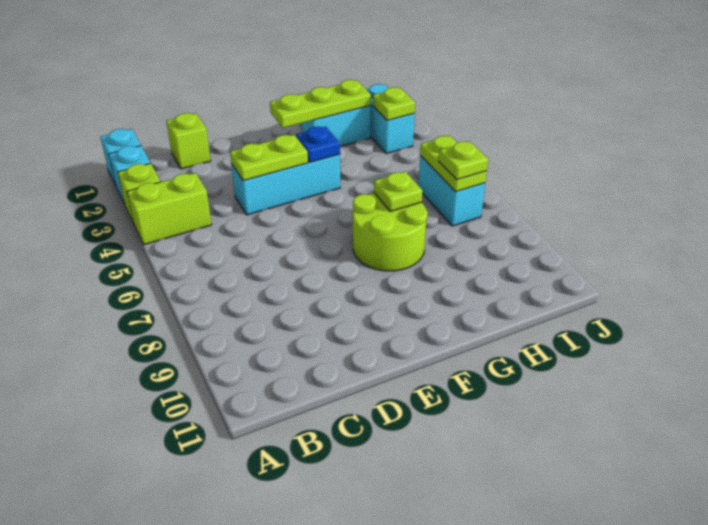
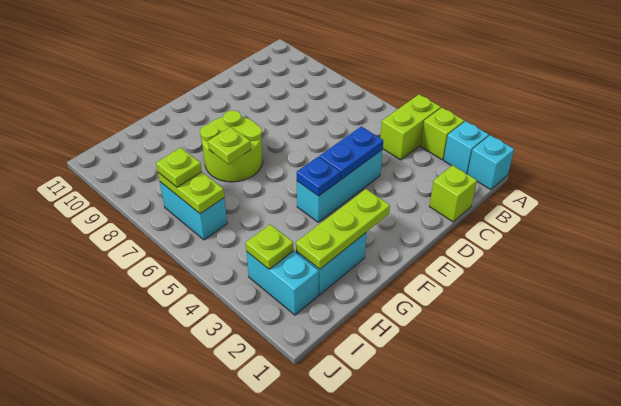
lime 1x2 plate [230,135,308,181] -> blue 1x2 plate [319,126,383,179]

